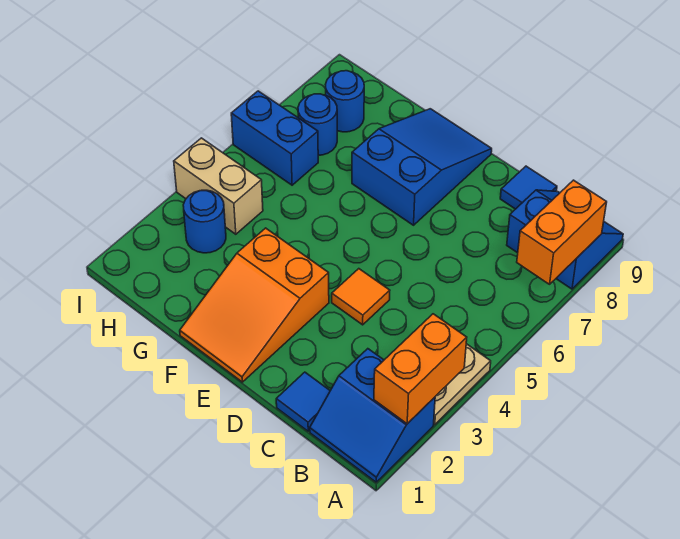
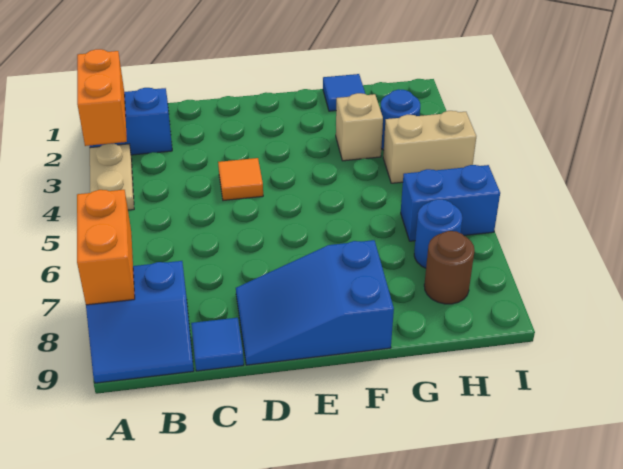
blue 1x1 tile [276,372,330,431] -> blue 1x1 tile moved to [323,74,365,111]
orange 2x3 slope [180,228,329,382] -> none
blue 2x3 slope [352,109,492,225] -> blue 2x3 slope turned to [236,240,394,365]
none -> tan 1x1 brick [336,93,383,161]
blue 1x1 round brick [326,71,364,132] -> brown 1x1 round brick [424,231,475,304]

